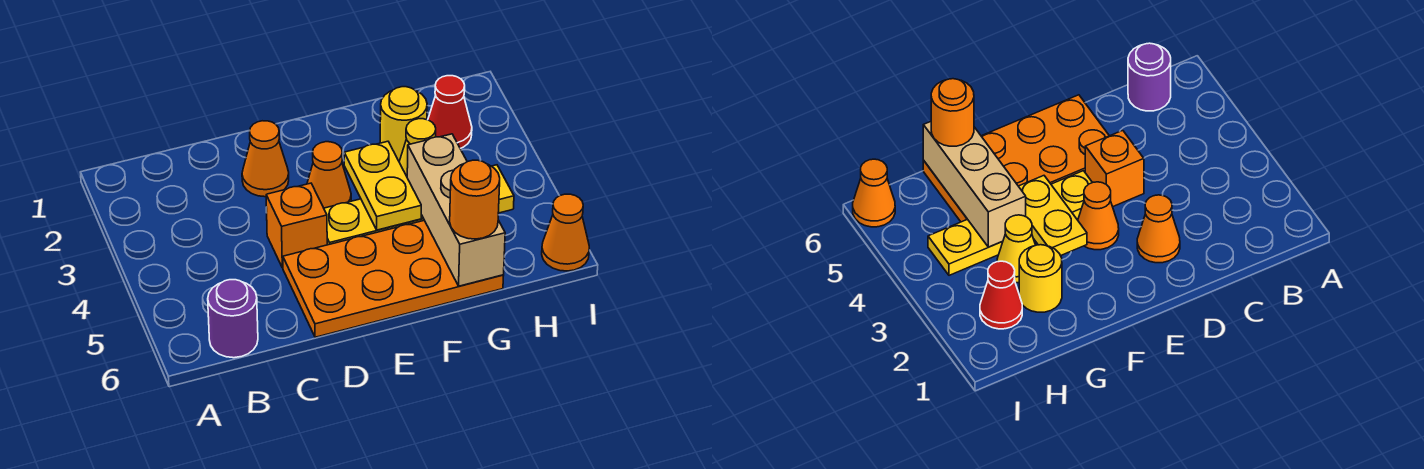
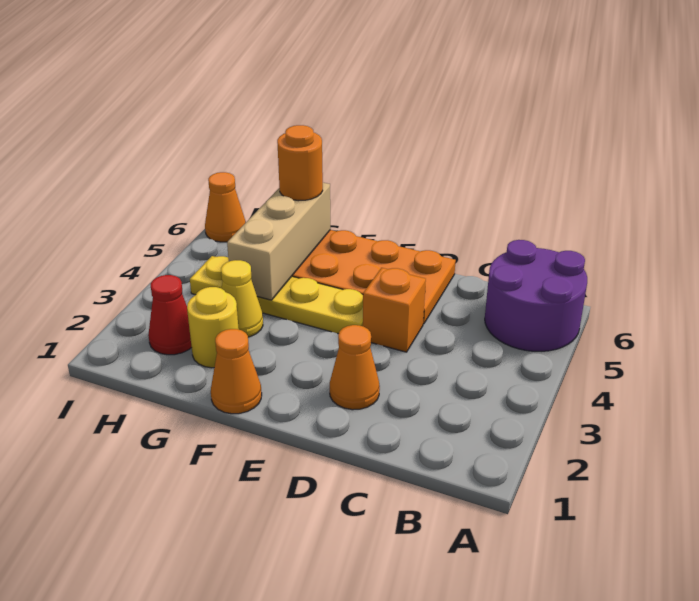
purple 1x1 round brick [208,280,258,358] -> purple 2x2 round brick [485,240,587,351]
orange 1x1 cone [307,142,351,208] -> orange 1x1 cone moved to [211,329,262,414]
yellow 1x2 plate [344,141,421,230] -> none

